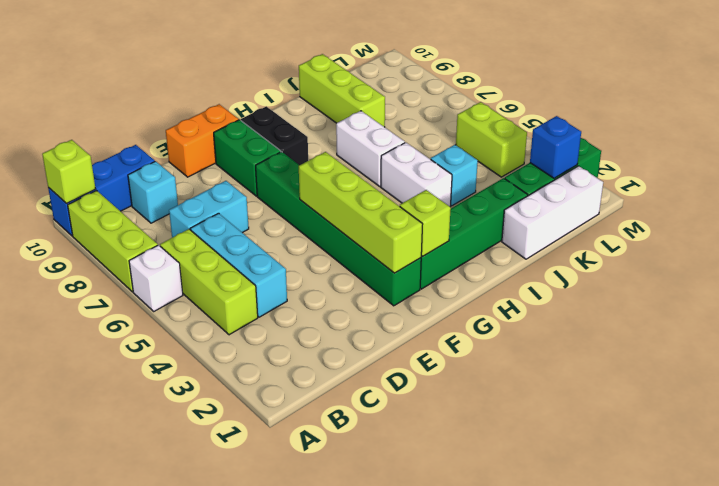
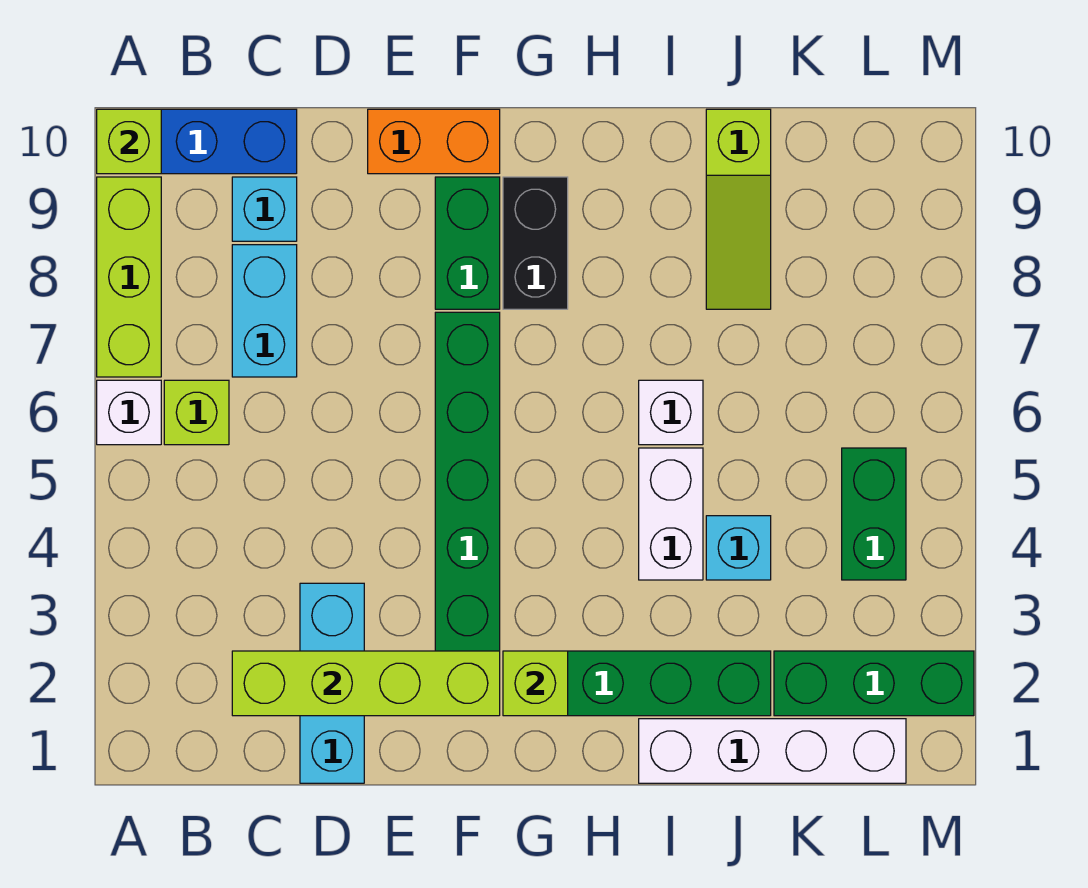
lime 1x3 brick [160,229,258,335] -> lime 1x1 brick [164,380,229,445]
cyan 1x3 brick [191,213,287,317] -> cyan 1x3 brick moved to [300,583,364,783]
cyan 1x2 brick [169,181,249,238] -> cyan 1x2 brick turned to [232,245,297,377]
lime 1x4 brick [299,152,423,273] -> lime 1x4 brick turned to [232,651,500,716]
white 1x2 brick [336,111,405,186] -> white 1x1 brick [639,380,703,445]
white 1x3 brick [502,166,603,259] -> white 1x4 brick [639,719,906,783]
lime 1x3 brick [299,54,385,127] -> lime 1x3 slope [706,109,771,309]
blue 1x1 brick [530,116,581,178] -> none
lime 1x2 brick [456,102,527,177] -> green 1x2 brick [842,448,906,580]

